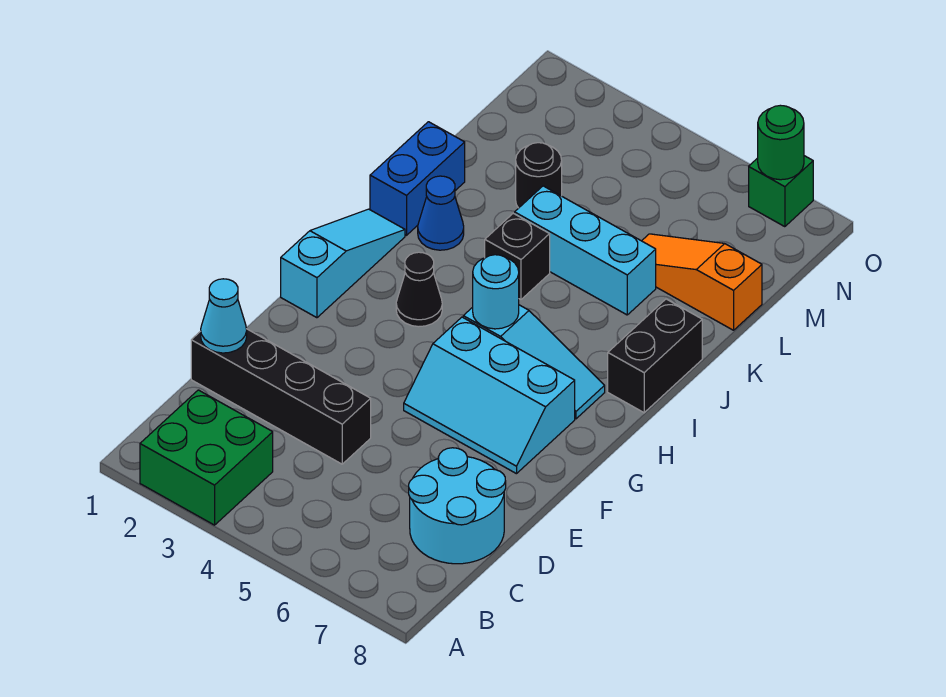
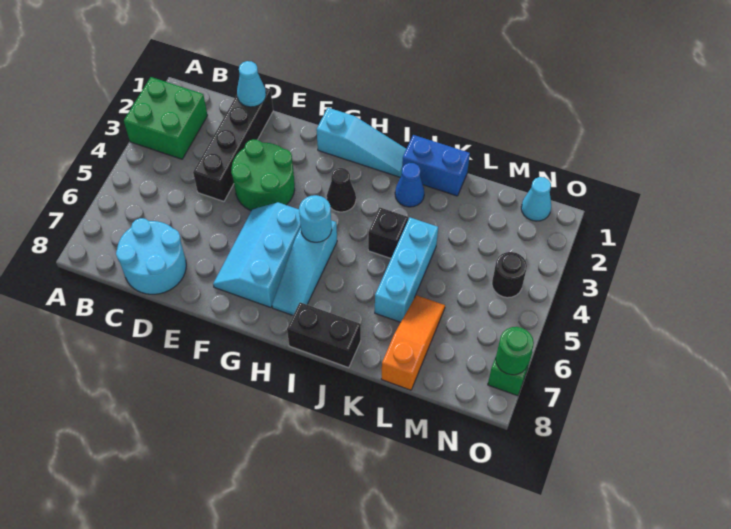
none -> green 2x2 round brick [231,139,295,211]
black 1x1 round brick [516,143,562,208] -> black 1x1 round brick moved to [492,252,527,298]
none -> cyan 1x1 cone [521,177,551,221]

